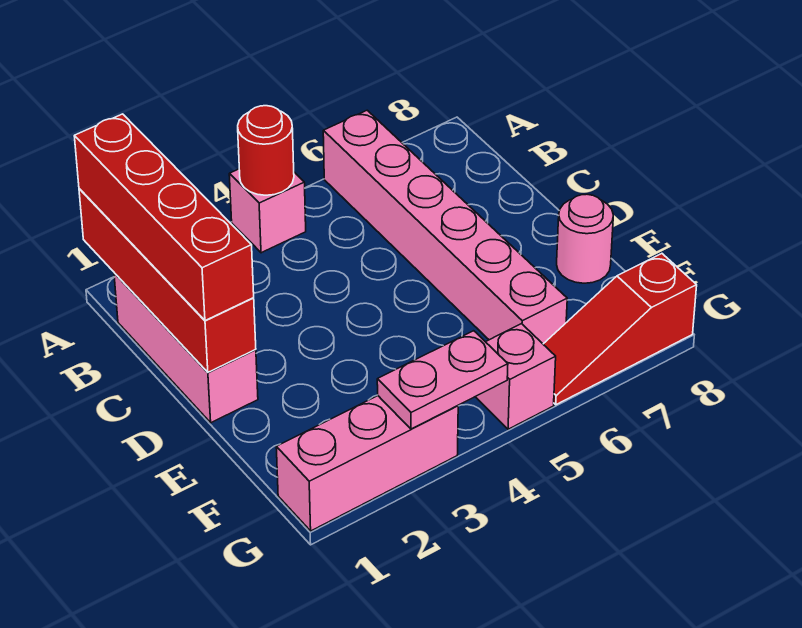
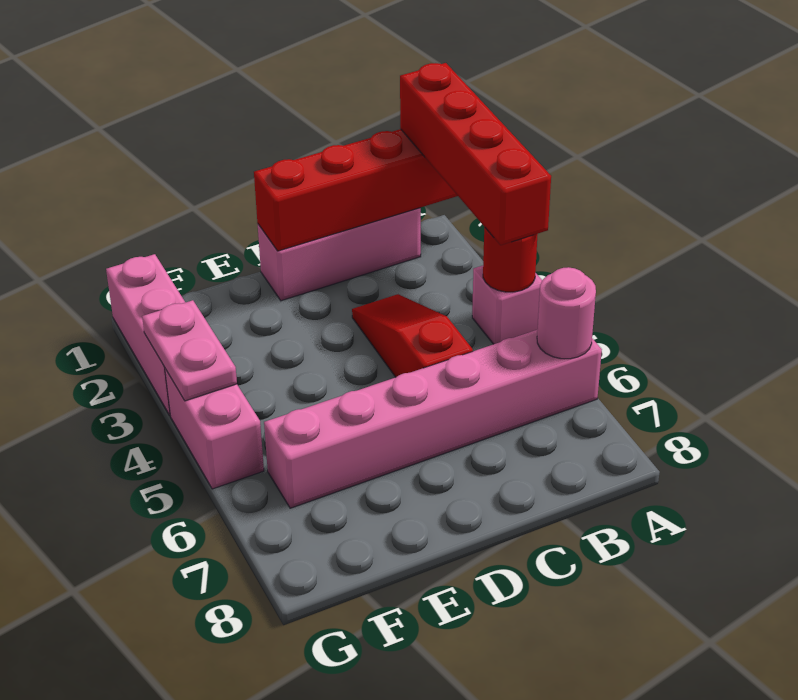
red 1x4 brick [74,114,254,321] -> red 1x4 brick turned to [400,63,551,245]
pink 1x1 round brick [557,194,613,283] -> pink 1x1 round brick moved to [537,267,596,359]
pink 1x1 brick [475,324,556,429] -> pink 1x2 brick [165,369,264,489]
red 1x3 slope [543,254,697,405] -> red 1x3 slope moved to [352,294,473,377]

